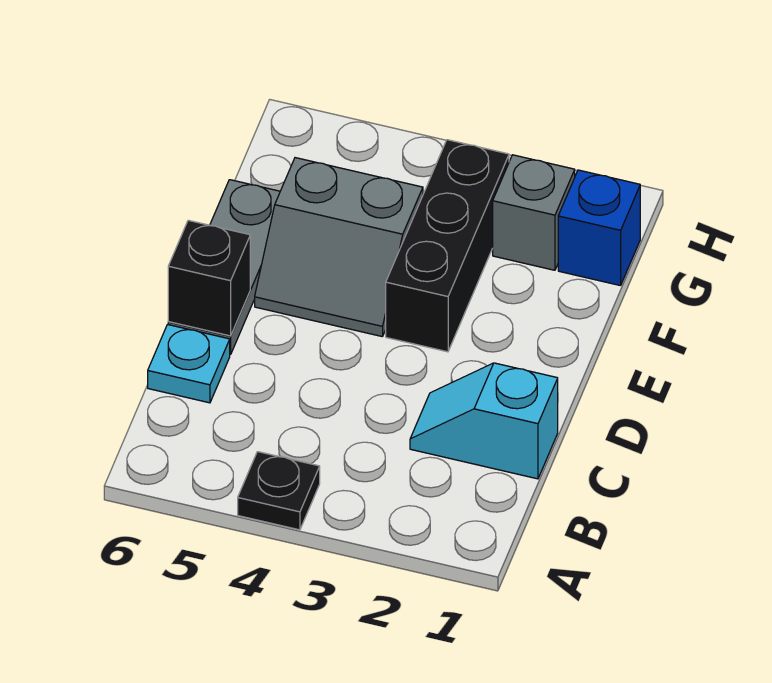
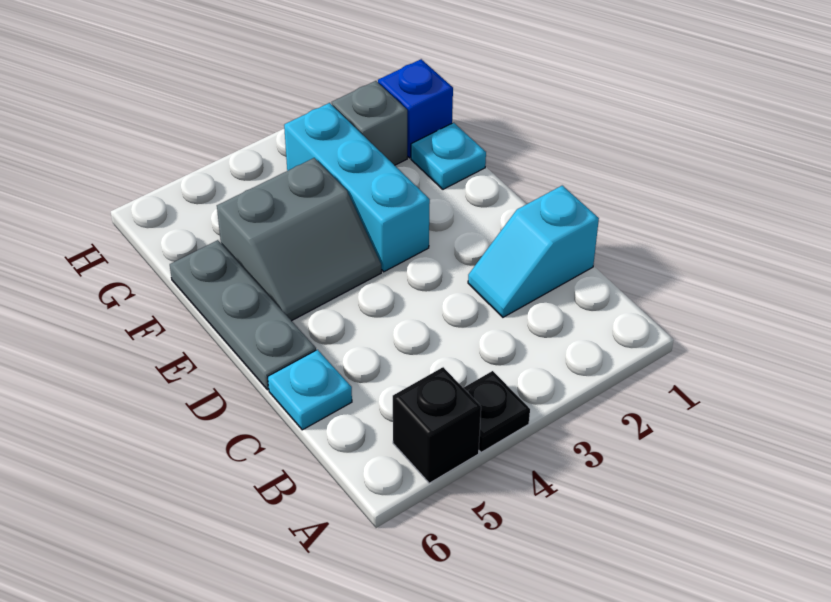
black 1x1 brick [168,220,250,336] -> black 1x1 brick moved to [393,367,481,483]
black 1x3 brick [386,140,509,352] -> cyan 1x3 brick [284,103,430,272]
none -> cyan 1x1 plate [411,123,486,189]

